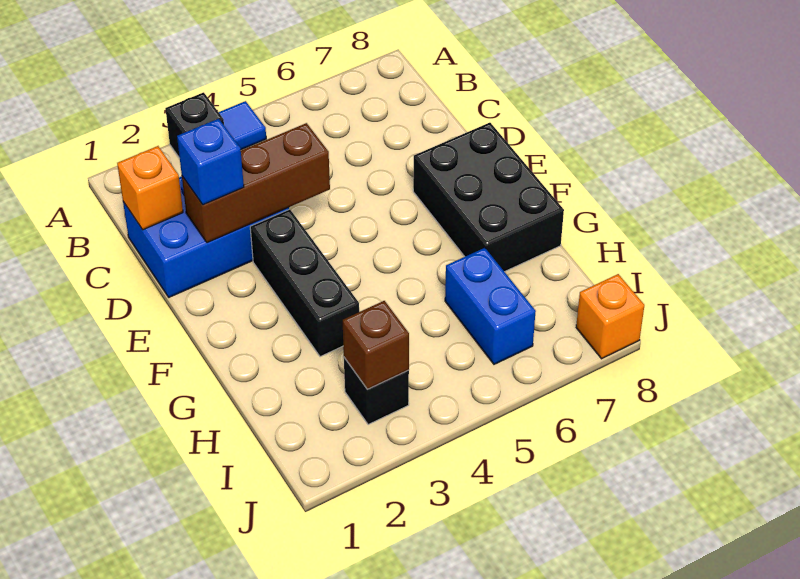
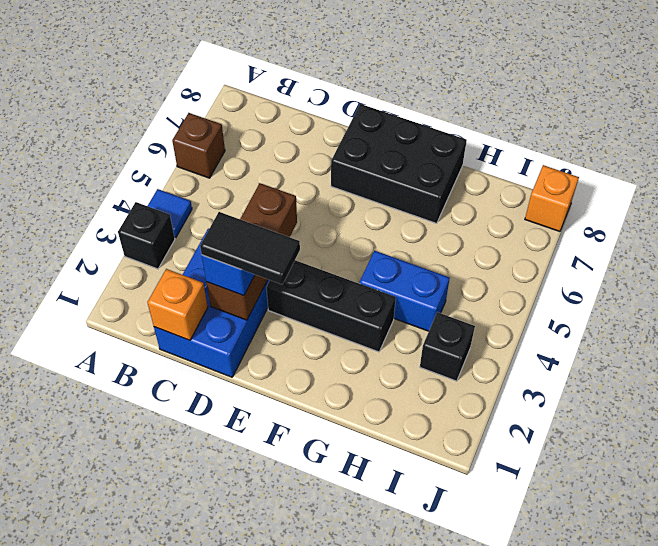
none -> black 1x2 tile [200,212,300,285]
blue 1x2 brick [445,248,536,364] -> blue 1x2 brick moved to [359,251,450,331]
brown 1x1 brick [343,301,409,389] -> brown 1x1 brick moved to [172,113,225,178]

